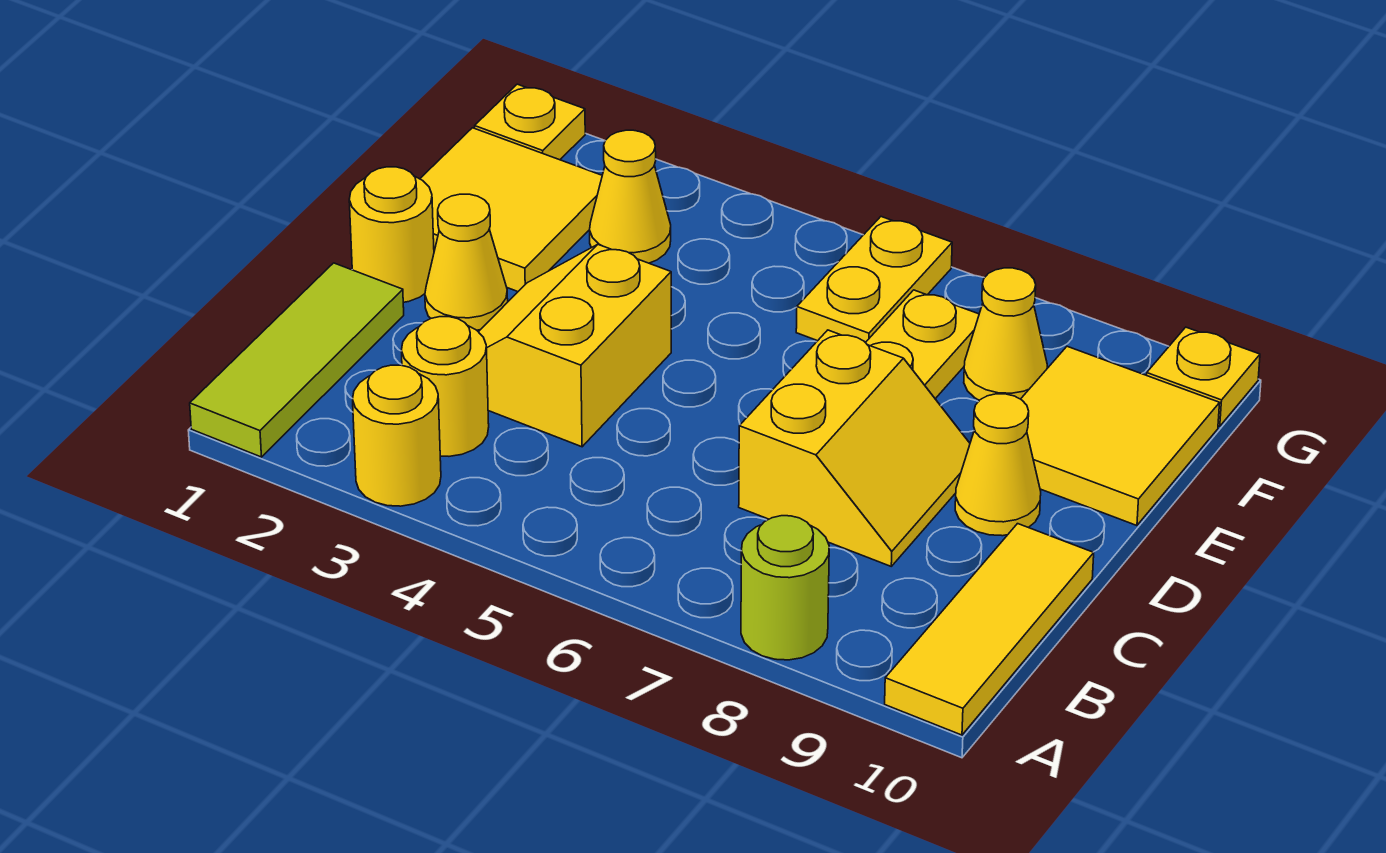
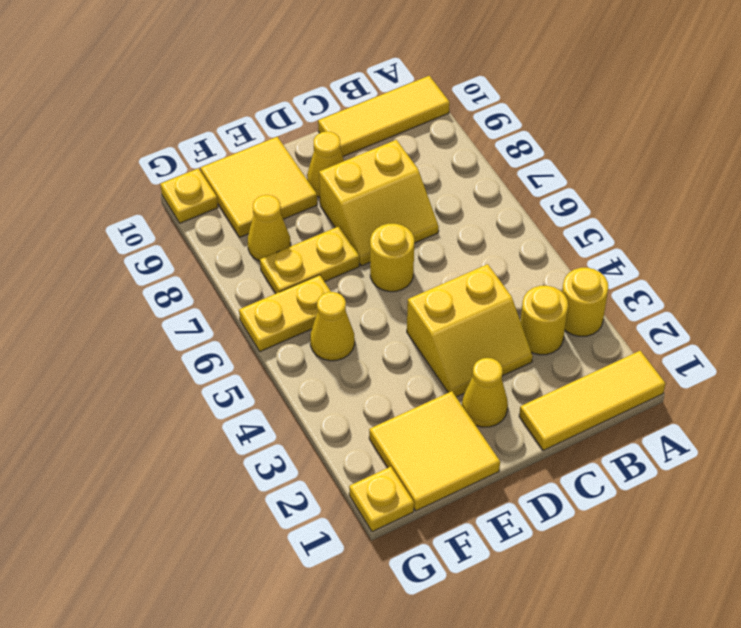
lime 1x3 tile [190,263,404,457] -> yellow 1x3 tile [519,351,665,450]
lime 1x1 round brick [741,516,829,660] -> none
yellow 2x2 slope [739,330,970,566] -> yellow 2x2 slope turned to [319,140,439,266]
yellow 1x1 round brick [349,167,434,302] -> yellow 1x1 round brick moved to [370,224,414,292]
yellow 1x1 cone [590,130,671,263] -> yellow 1x1 cone moved to [310,292,355,361]

